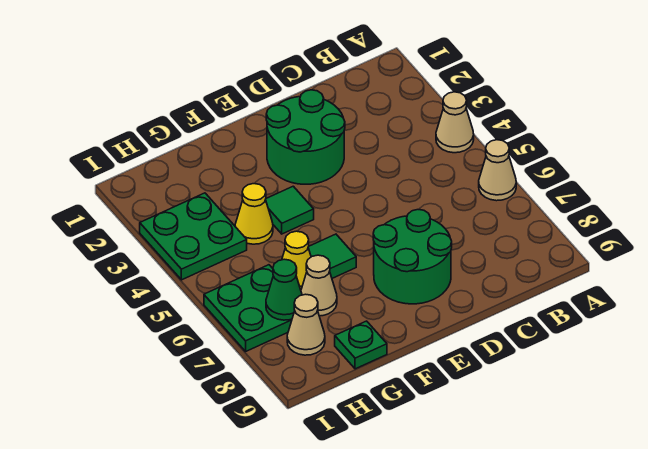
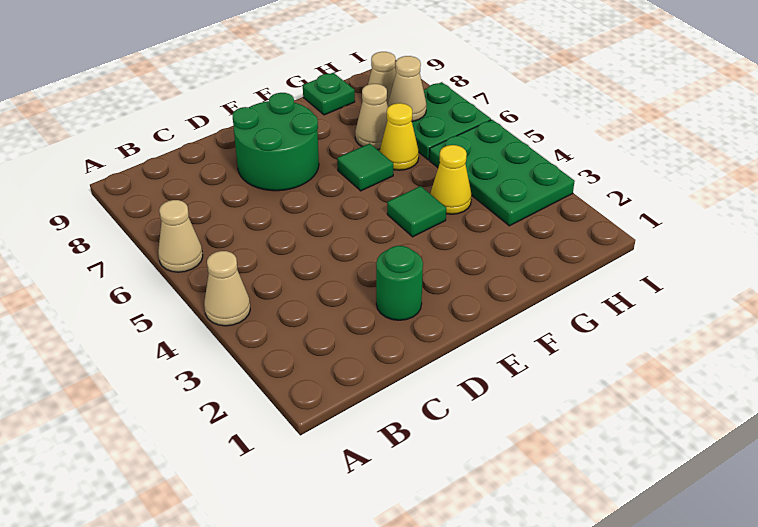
green 2x2 round brick [266,90,345,184] -> green 1x1 round brick [376,246,423,320]
green 2x2 plate [140,193,247,280] -> green 2x3 plate [429,120,575,226]
green 1x1 cone [266,259,302,320] -> tan 1x1 cone [388,56,426,121]

